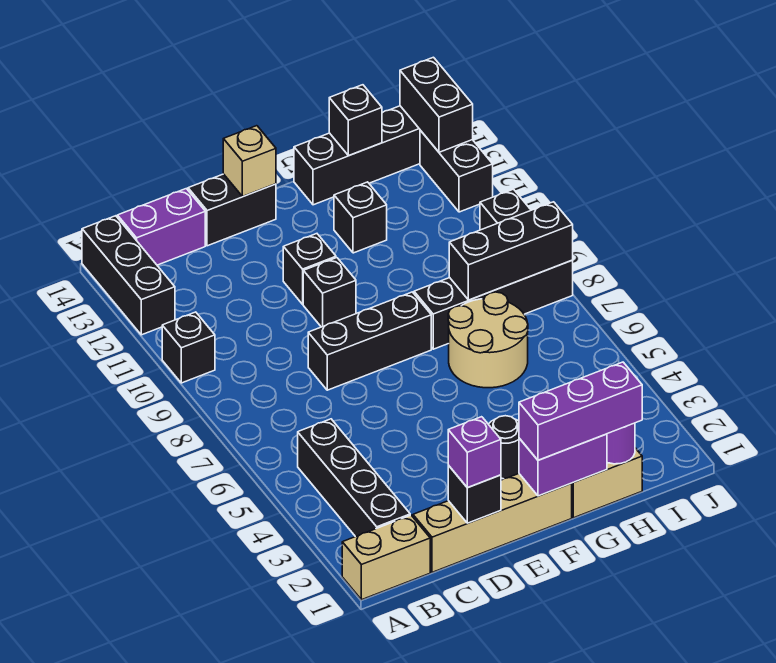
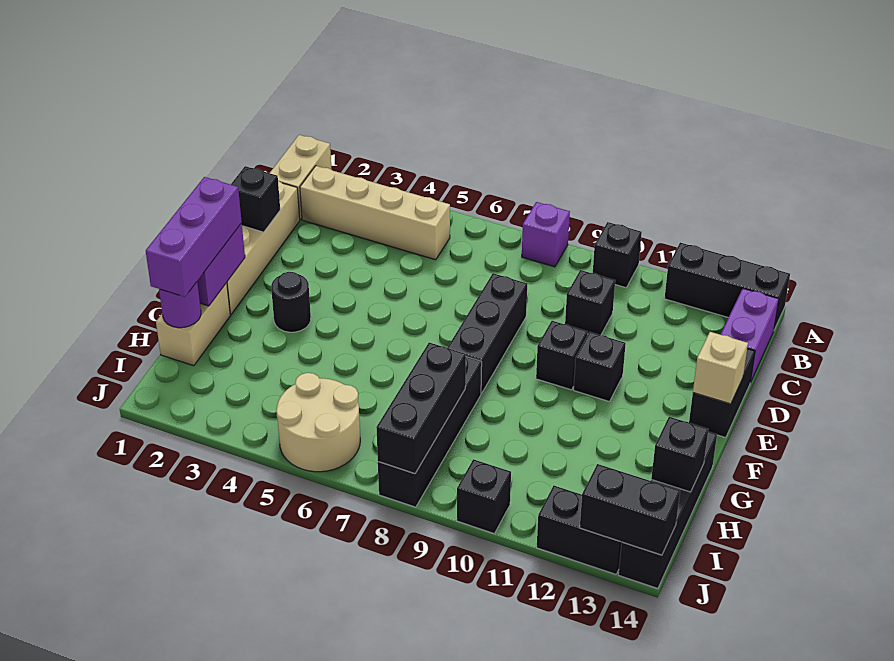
black 1x4 brick [298,419,410,537] -> tan 1x4 brick [300,166,450,260]
purple 1x1 brick [448,417,501,488] -> purple 1x1 brick moved to [522,202,570,267]
tan 2x2 round brick [448,292,528,388] -> tan 2x2 round brick moved to [276,373,360,472]
black 1x1 brick [334,182,387,253] -> black 1x1 brick moved to [565,270,615,335]

